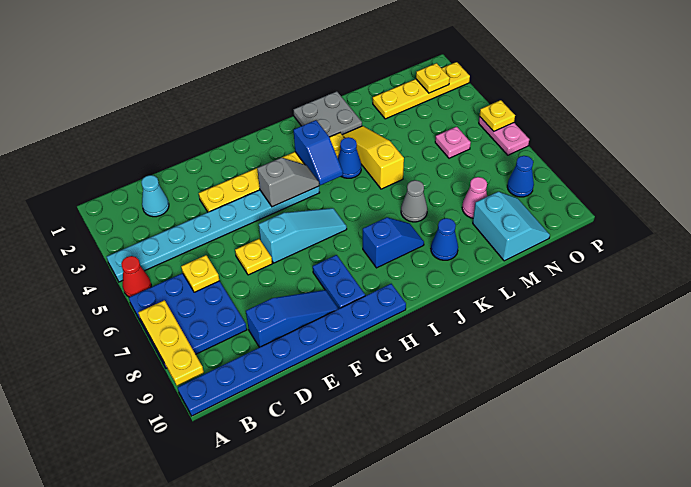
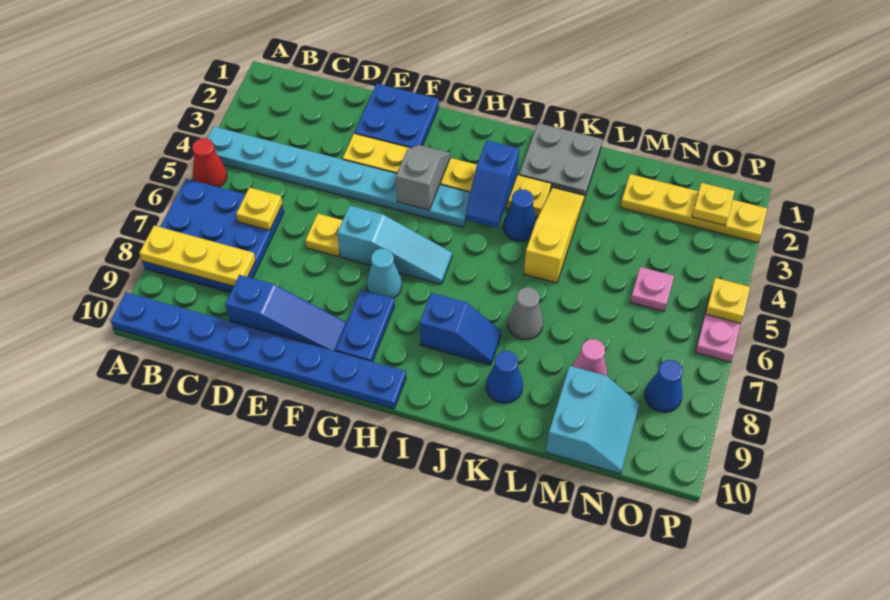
yellow 1x3 plate [138,300,204,386] -> yellow 1x3 plate turned to [139,226,256,286]
cyan 1x1 cone [141,175,169,217] -> cyan 1x1 cone moved to [367,249,402,298]
none -> blue 2x2 plate [354,84,439,148]
grey 1x2 slope [257,158,319,207] -> grey 1x2 slope turned to [396,145,451,210]

